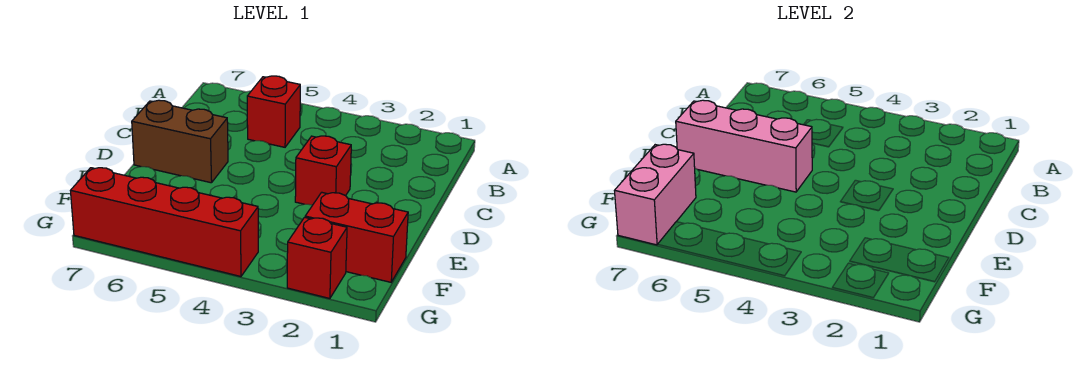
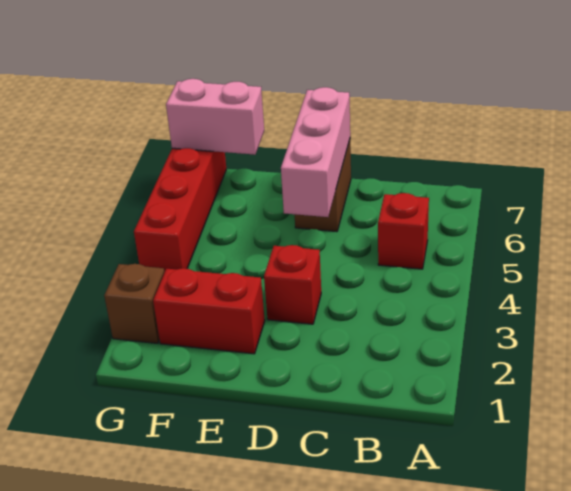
red 1x2 brick [305,192,408,282] -> red 1x2 brick turned to [153,268,265,354]
red 1x1 brick [287,217,347,298] -> brown 1x1 brick [104,264,165,343]

